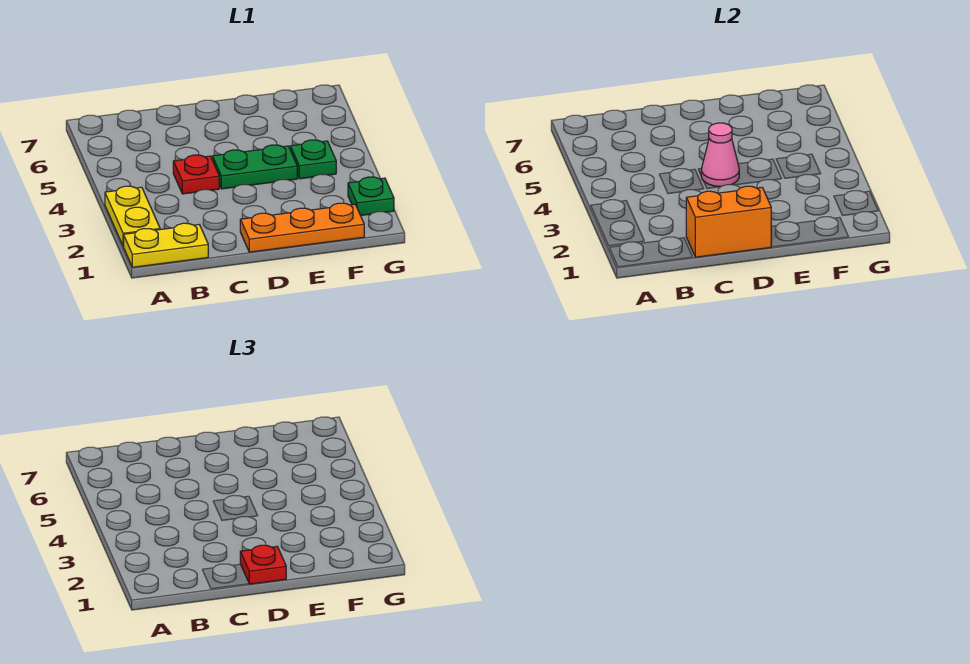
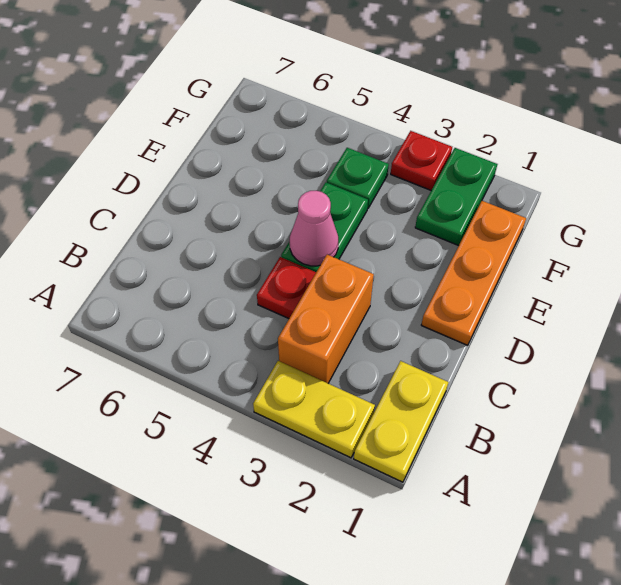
orange 1x2 brick [686,186,771,257] -> orange 1x2 brick moved to [278,255,374,383]
red 1x1 plate [240,545,286,584] -> red 1x1 plate moved to [391,131,452,190]
green 1x1 plate [348,177,394,216] -> green 1x2 plate [415,148,497,246]

